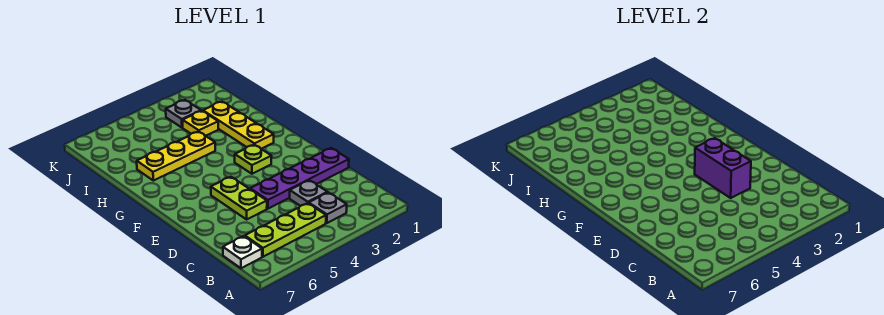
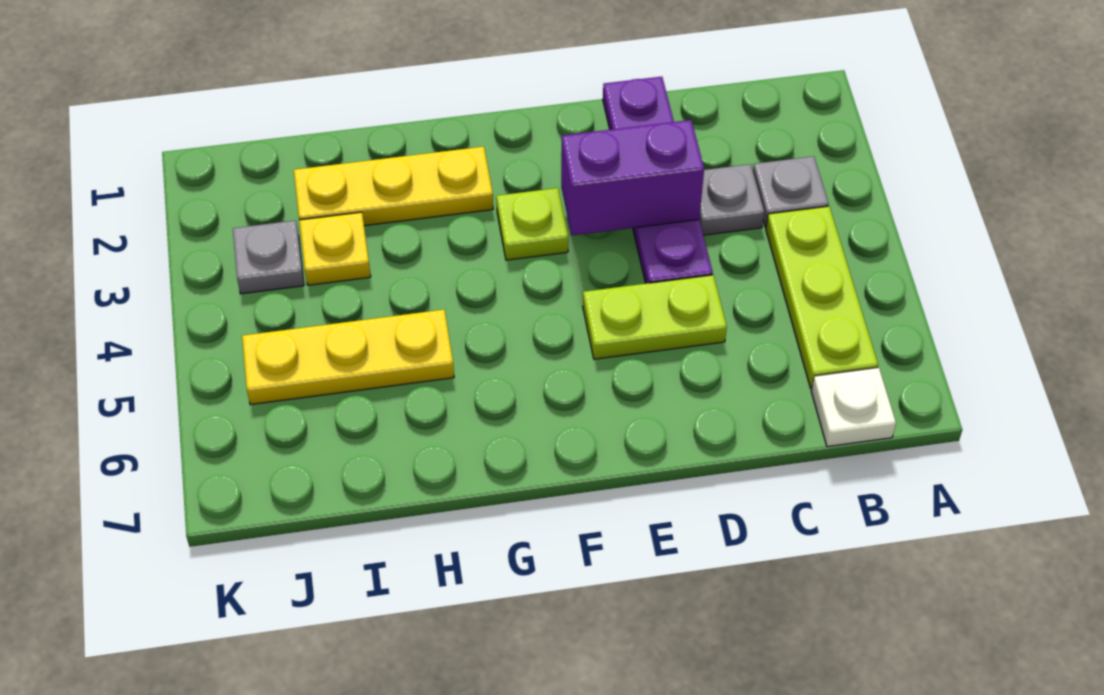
yellow 1x3 plate [137,132,215,181] -> yellow 1x3 plate turned to [242,310,454,405]

